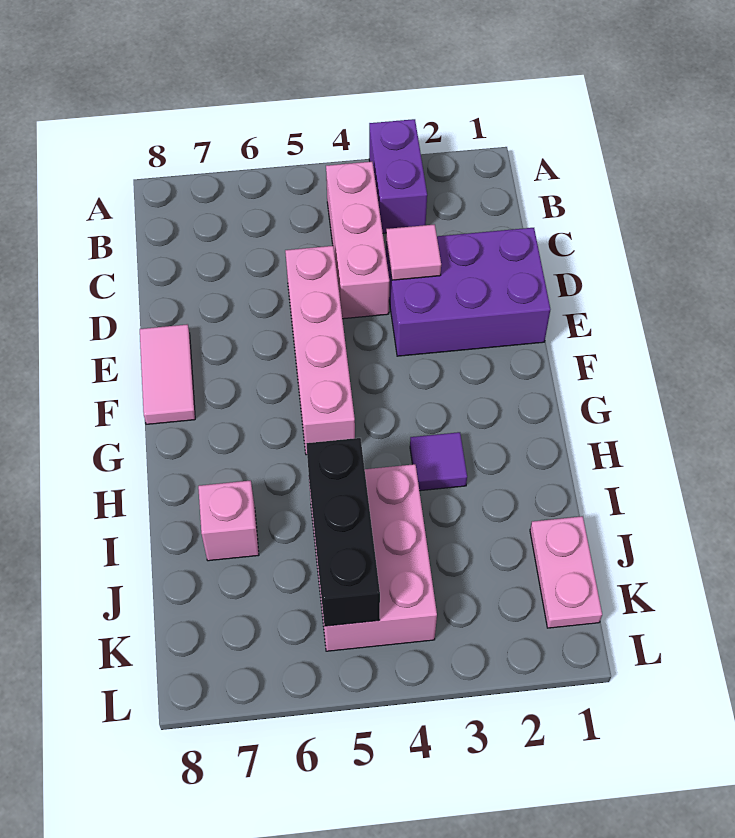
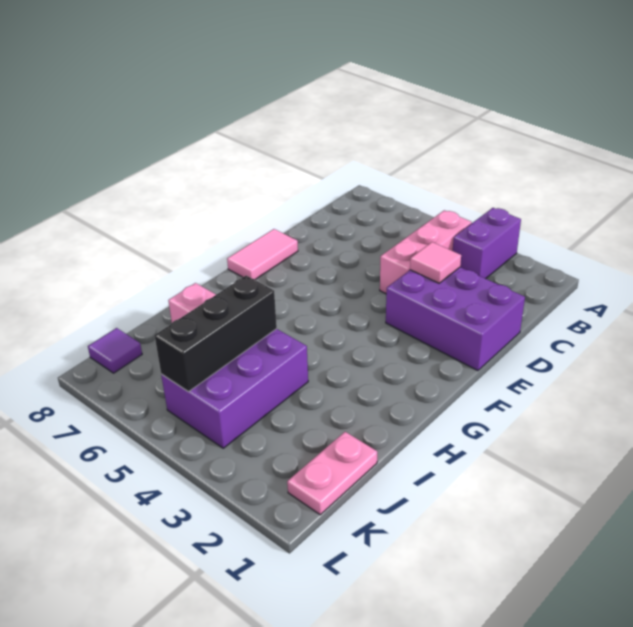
pink 1x4 brick [285,246,355,455] -> none
purple 1x1 tile [410,432,467,491] -> purple 1x1 tile moved to [88,328,142,373]
pink 2x3 brick [309,464,437,651] -> purple 2x3 brick [161,329,308,448]

